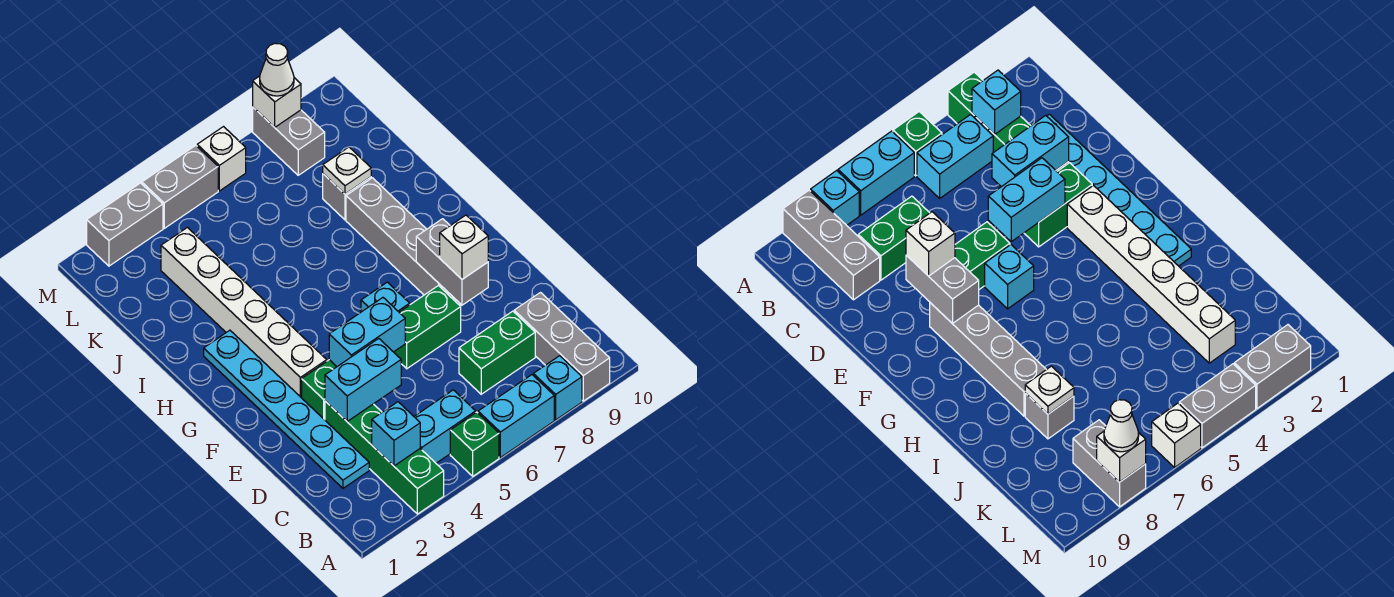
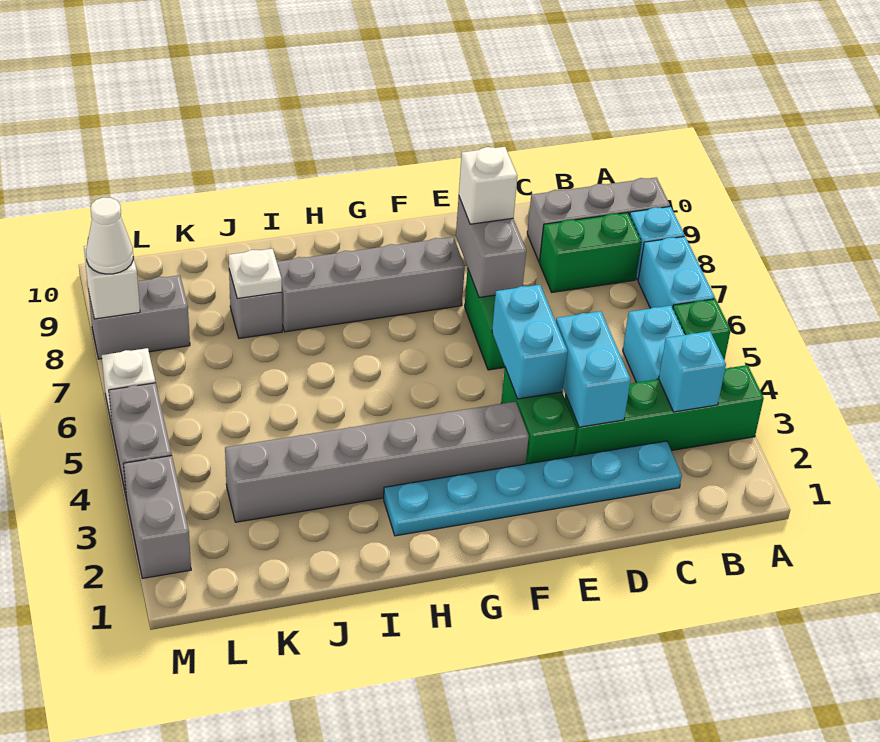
green 1x2 brick [459,311,535,394] -> green 1x2 brick turned to [539,213,641,292]
grey 1x2 brick [416,219,488,305] -> grey 1x2 brick turned to [456,197,526,297]
white 1x6 brick [161,227,327,398] -> grey 1x6 brick [225,402,529,522]
cyan 1x1 brick [361,282,410,312] -> none

